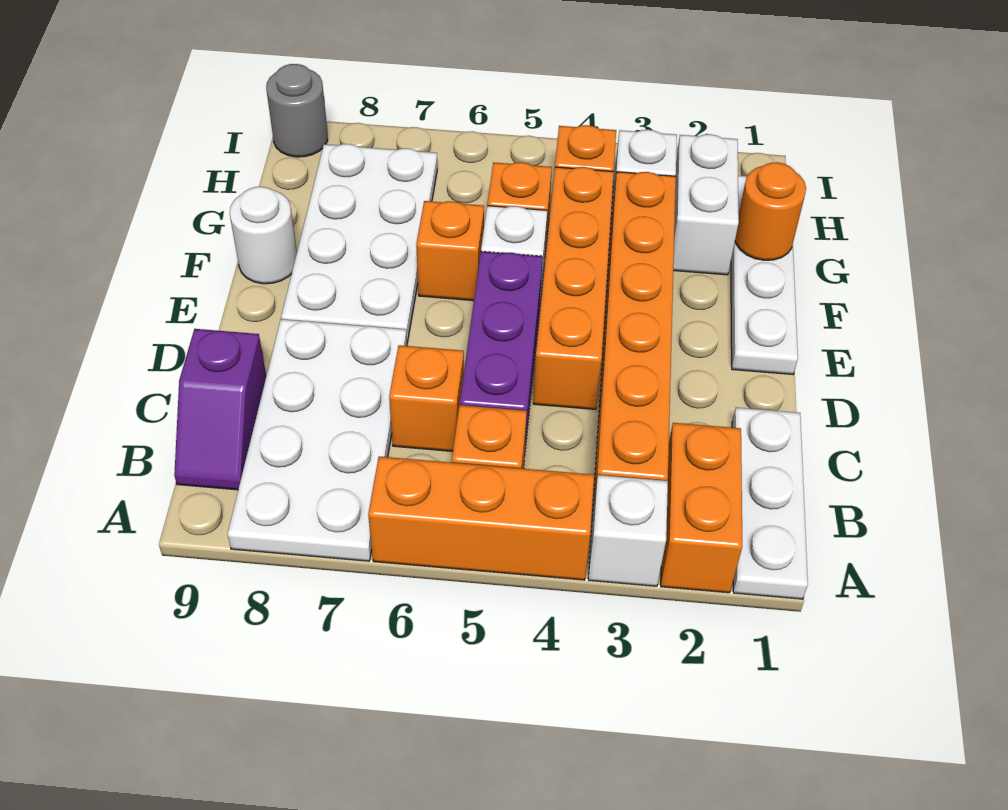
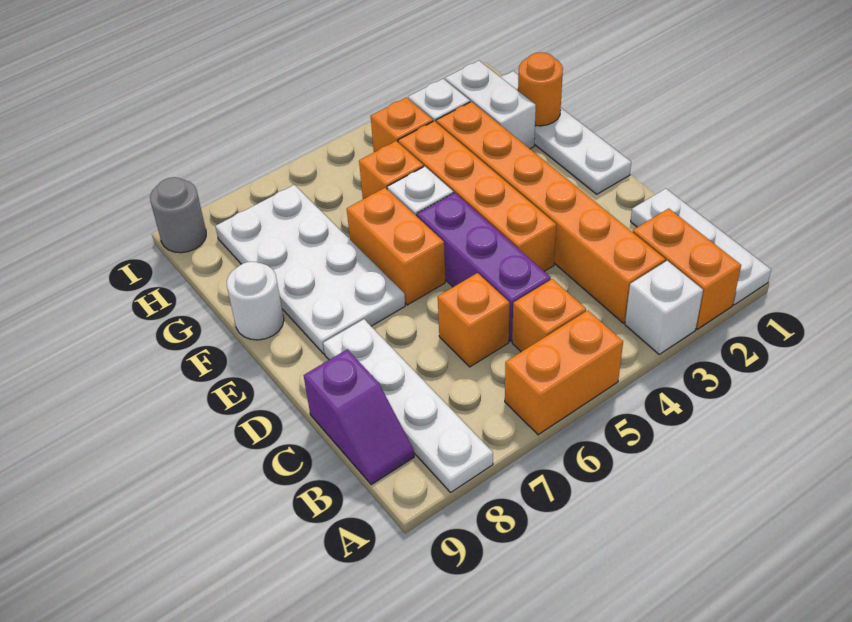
orange 1x3 brick [368,456,594,580] -> orange 1x2 brick [505,310,623,435]
white 2x4 plate [227,319,407,561] -> white 1x4 plate [323,319,493,492]
orange 1x1 brick [416,201,484,301] -> orange 1x2 brick [347,188,445,305]

